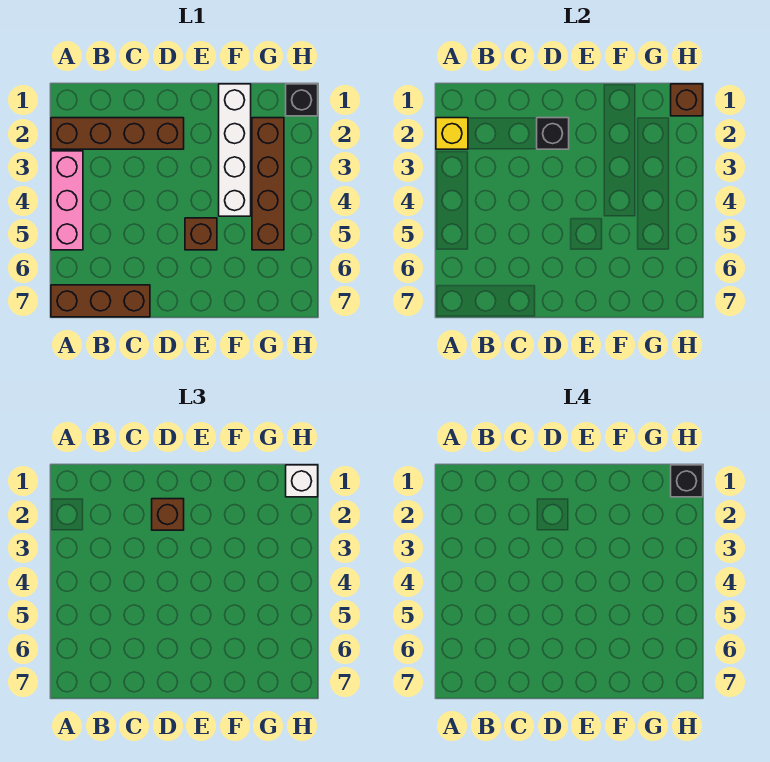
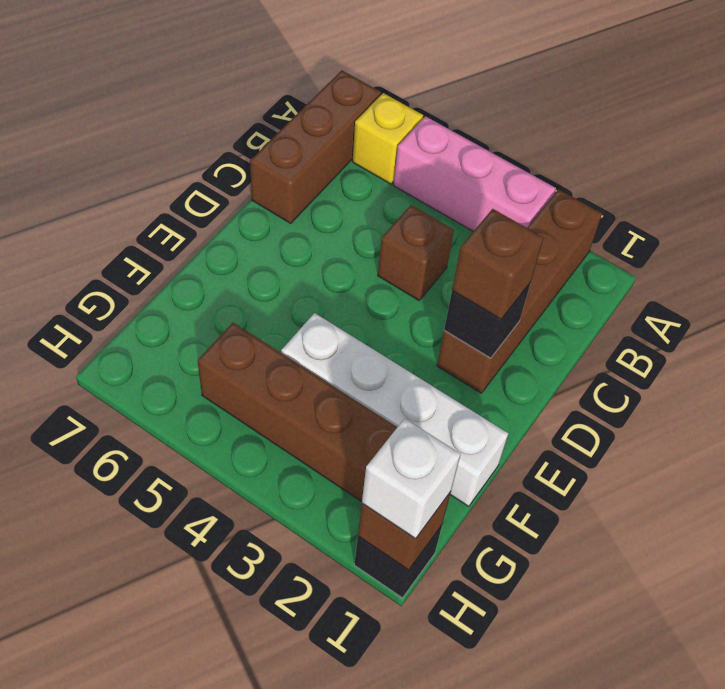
yellow 1x1 brick [436,118,468,149] -> yellow 1x1 brick moved to [352,93,423,184]
brown 1x1 brick [185,218,217,250] -> brown 1x1 brick moved to [378,205,454,300]
black 1x1 brick [671,465,703,497] -> none

